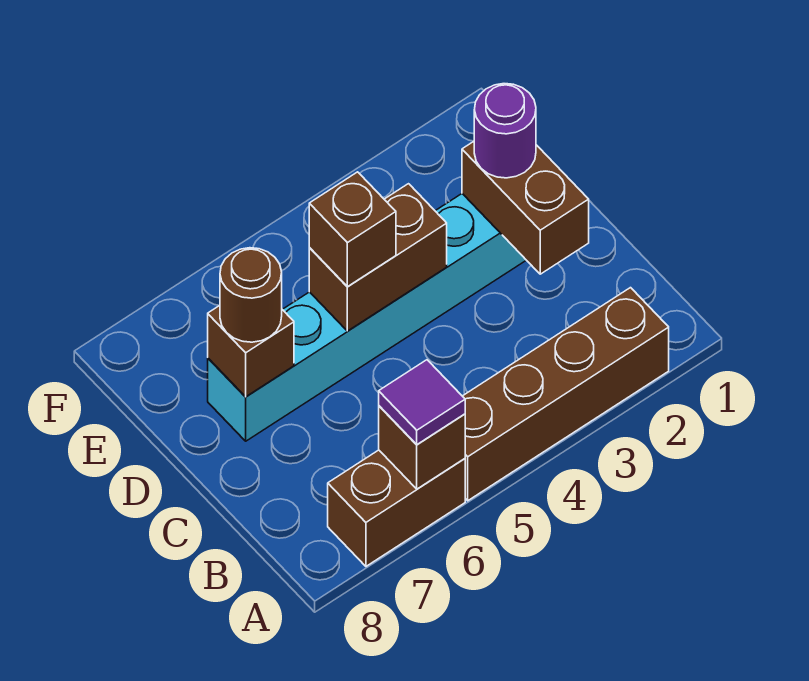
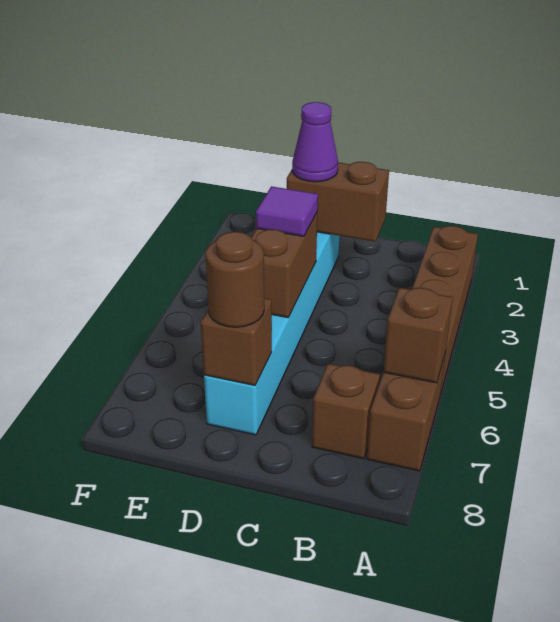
purple 1x1 tile [379,360,465,445] -> purple 1x1 tile moved to [256,186,318,236]
purple 1x1 round brick [474,84,536,178] -> purple 1x1 cone [292,102,338,182]
brown 1x1 brick [309,172,396,287] -> brown 1x1 brick moved to [312,364,380,459]

